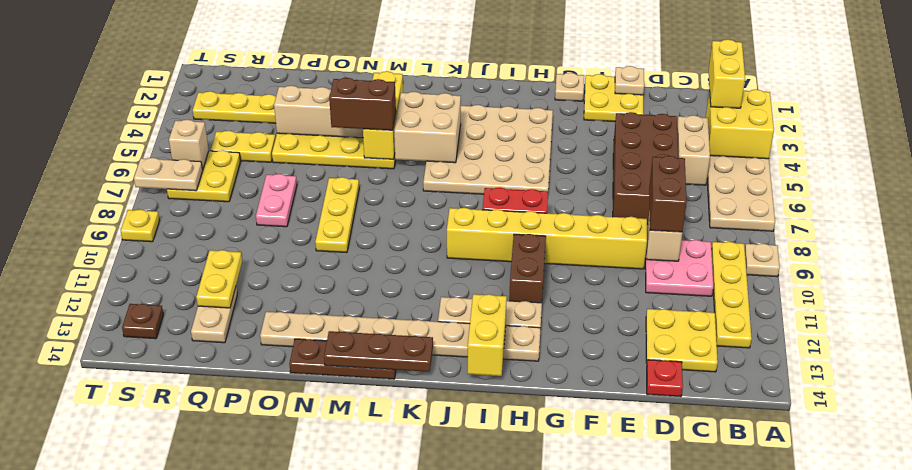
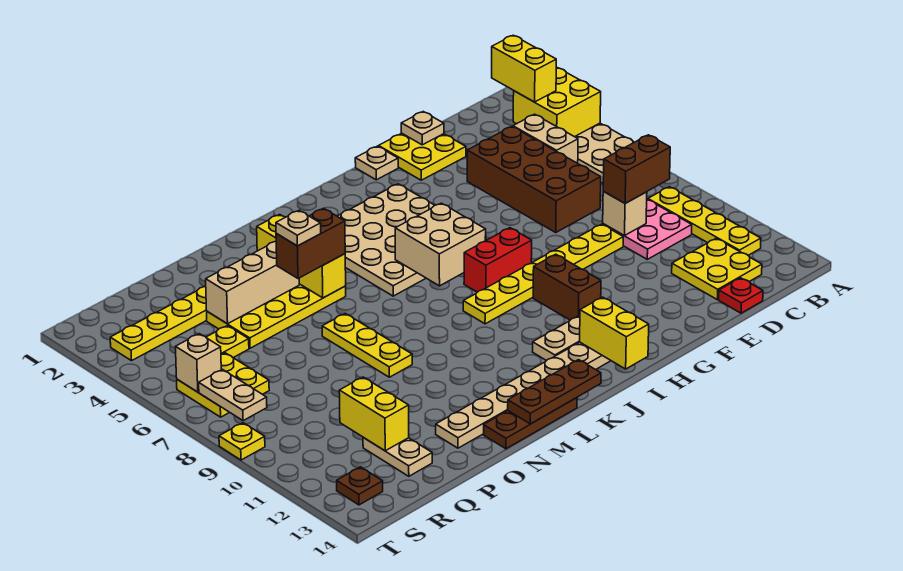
tan 1x1 plate [745,243,780,277] -> tan 1x1 plate moved to [276,210,321,246]
brown 1x2 brick [649,156,687,232] -> brown 1x2 brick turned to [603,135,670,203]
yellow 1x6 brick [447,208,647,269] -> yellow 1x6 plate [463,224,623,324]
tan 2x2 brick [394,92,461,163] -> tan 2x2 brick moved to [395,203,486,286]
pink 1x2 plate [256,174,297,227] -> none
yellow 1x2 plate [196,250,242,308] -> yellow 1x2 brick [339,377,409,451]
tan 1x2 plate [134,158,203,191] -> tan 1x2 plate turned to [199,369,267,421]

